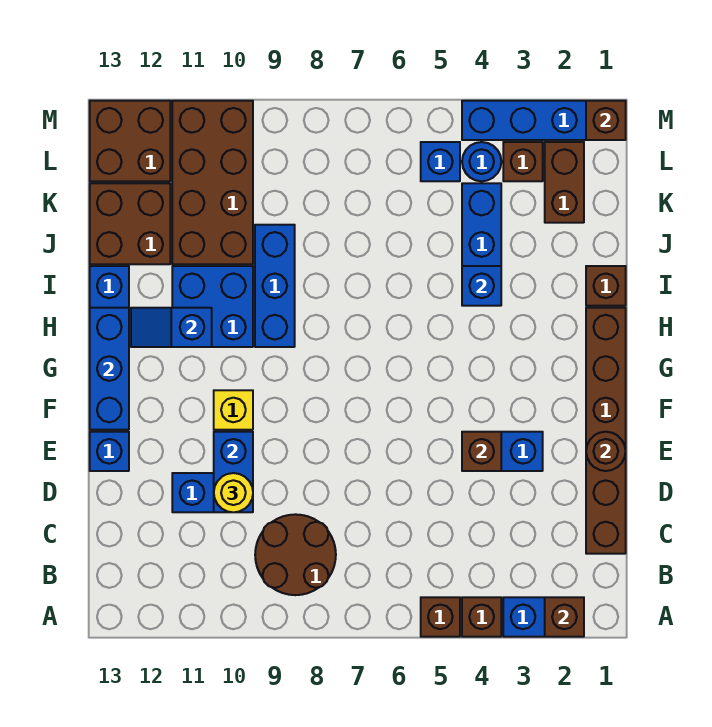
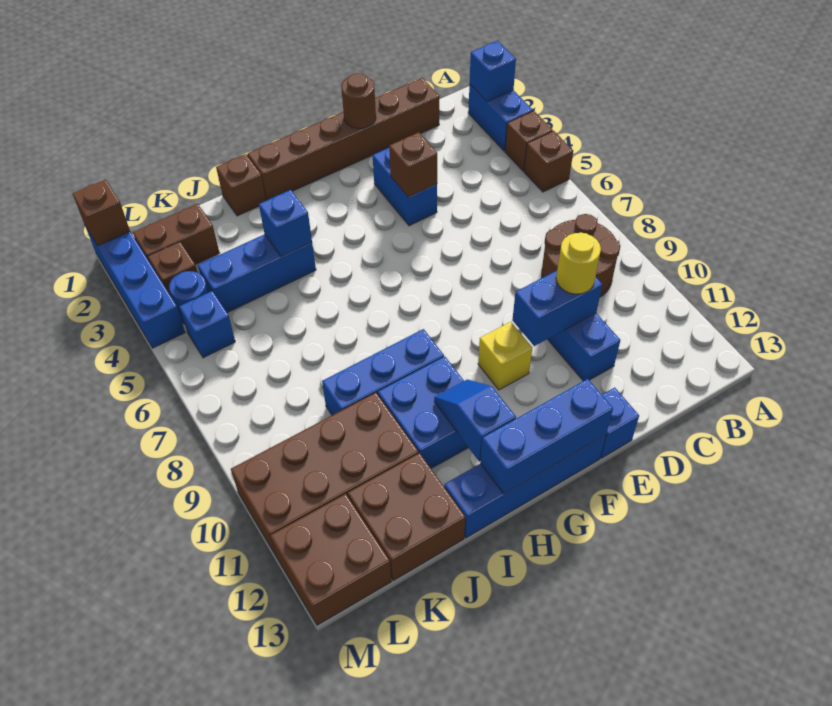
brown 1x1 brick [545,597,584,637] -> blue 1x1 brick [470,41,516,102]
blue 1x2 slope [131,308,212,347] -> blue 1x2 slope turned to [434,379,516,461]

